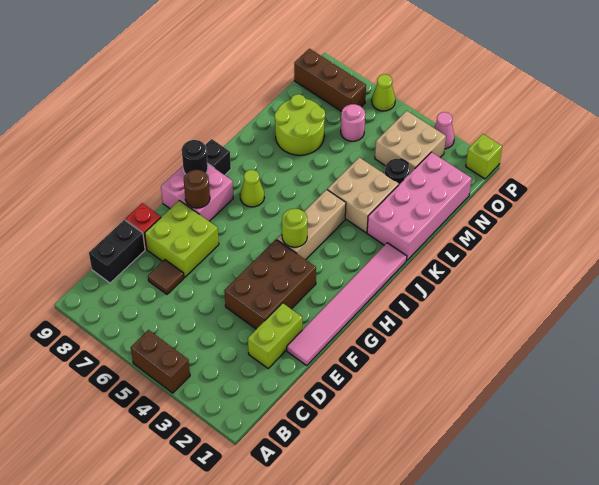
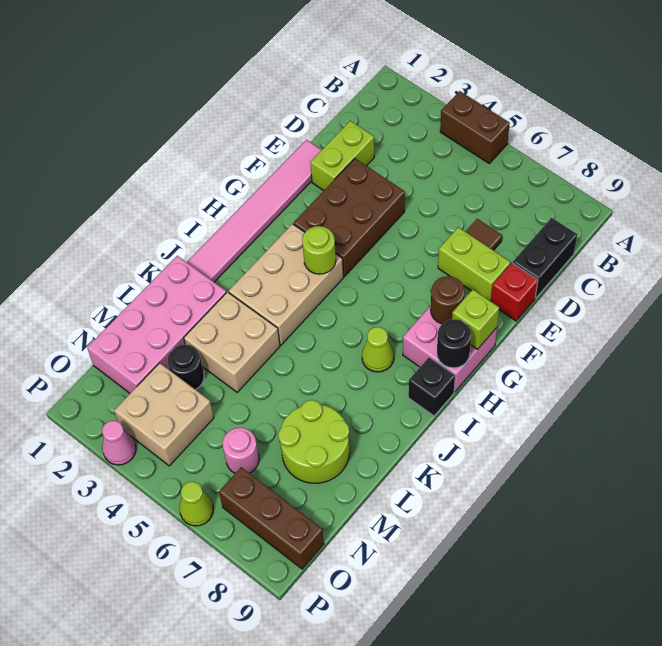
lime 2x2 brick [145,200,219,277] -> lime 1x2 brick [438,227,510,301]
tan 1x3 brick [277,190,346,260] -> tan 2x3 brick [229,224,344,345]
lime 1x1 brick [466,134,502,179] -> lime 1x1 brick moved to [452,289,499,350]

